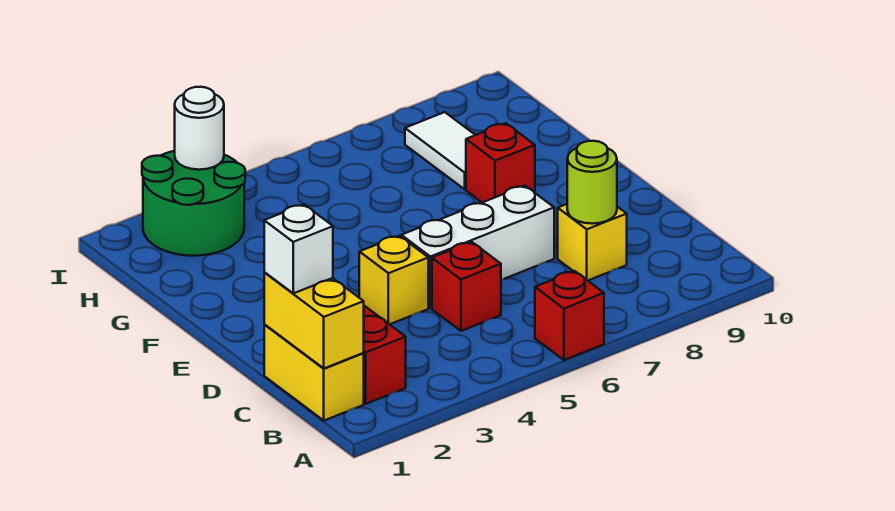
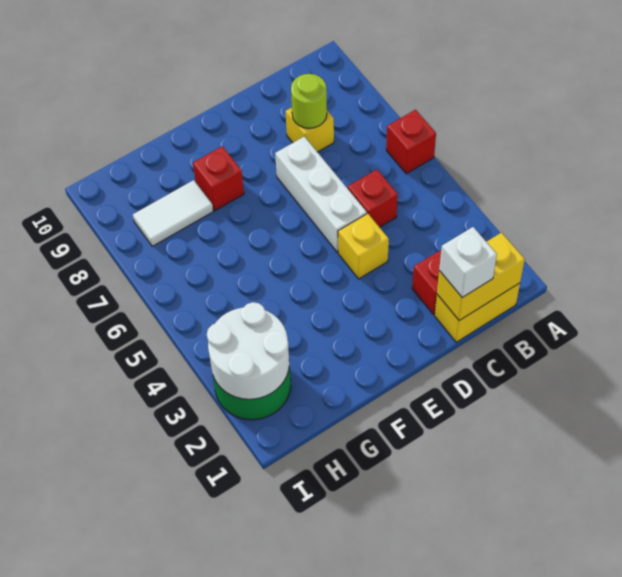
white 1x1 round brick [175,87,224,170] -> white 2x2 round brick [207,302,289,399]

